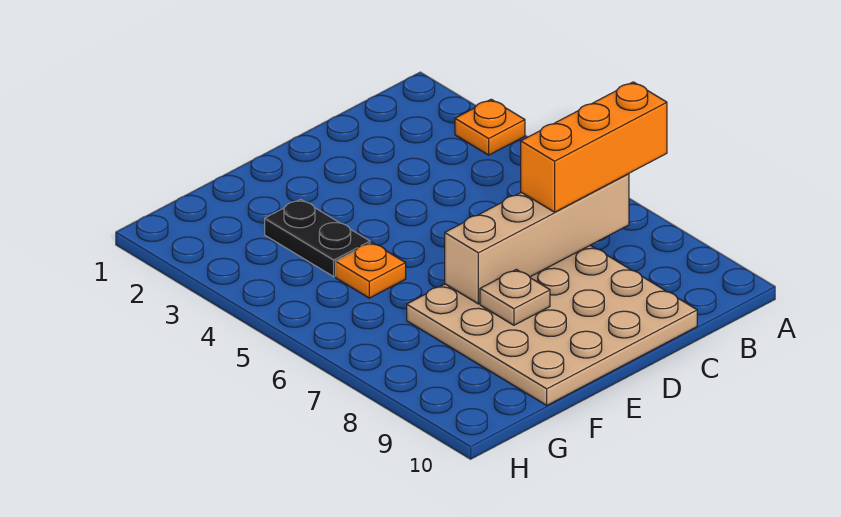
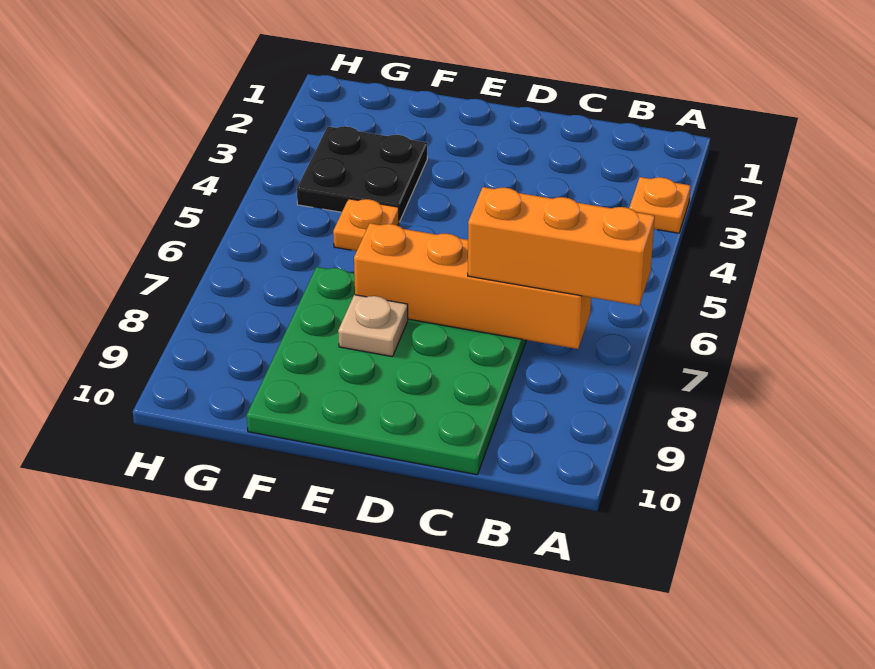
tan 1x4 brick [445,174,629,304] -> orange 1x4 brick [354,223,591,349]
tan 4x4 plate [407,245,697,405] -> green 4x4 plate [247,267,526,475]
black 1x2 plate [265,199,370,277] -> black 2x2 plate [297,126,427,222]

